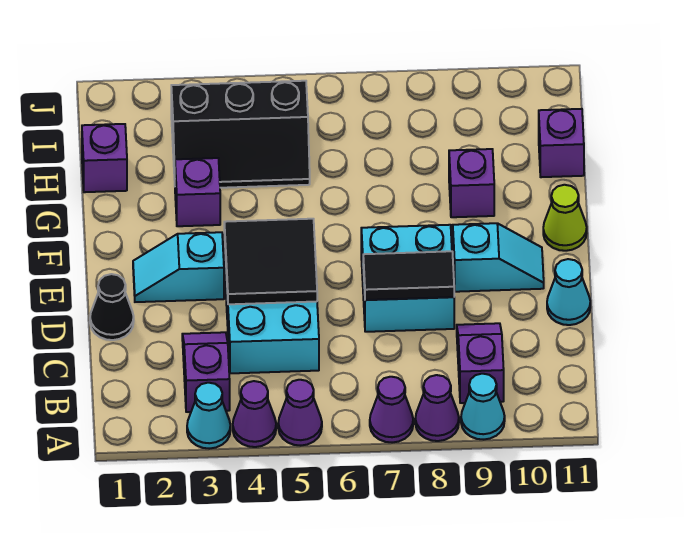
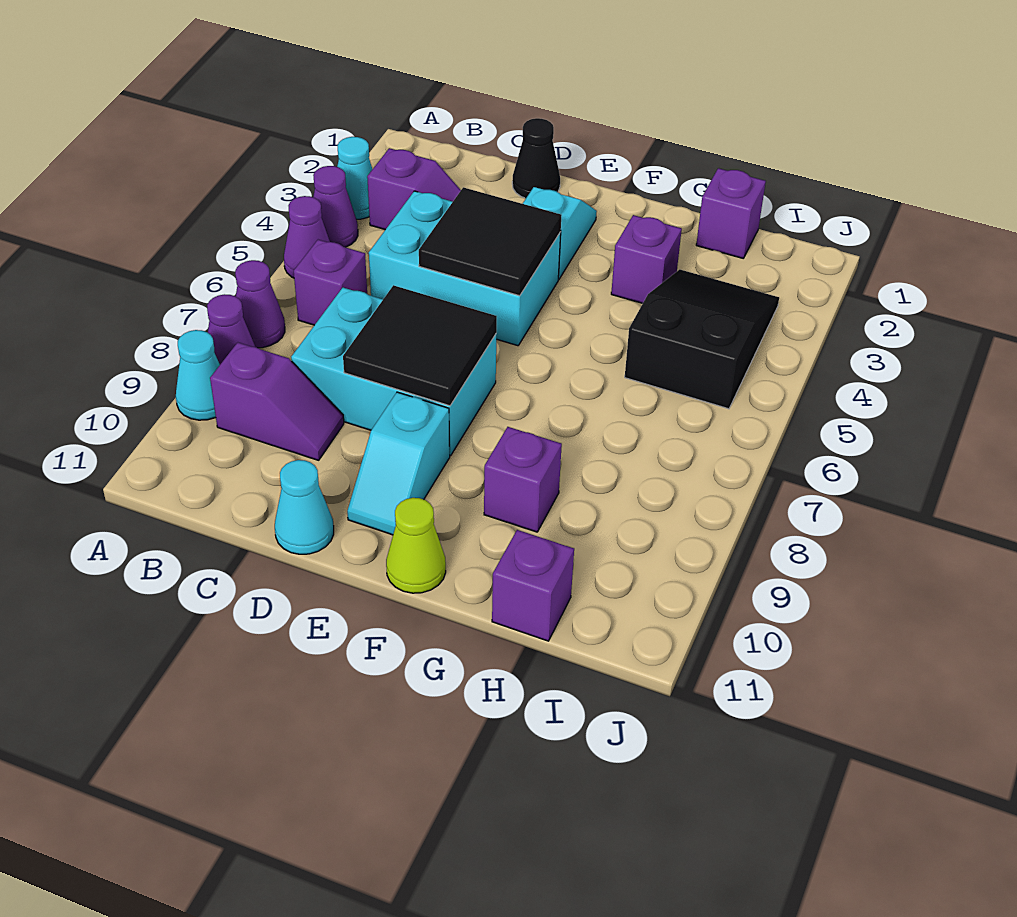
none -> purple 1x1 brick [294,240,367,325]
cyan 2x2 brick [361,225,454,332] -> cyan 2x3 brick [291,288,497,456]
black 1x2 tile [363,251,454,300] -> black 2x2 tile [343,285,497,406]
black 2x3 slope [171,81,310,188] -> black 2x3 slope turned to [625,269,779,409]

